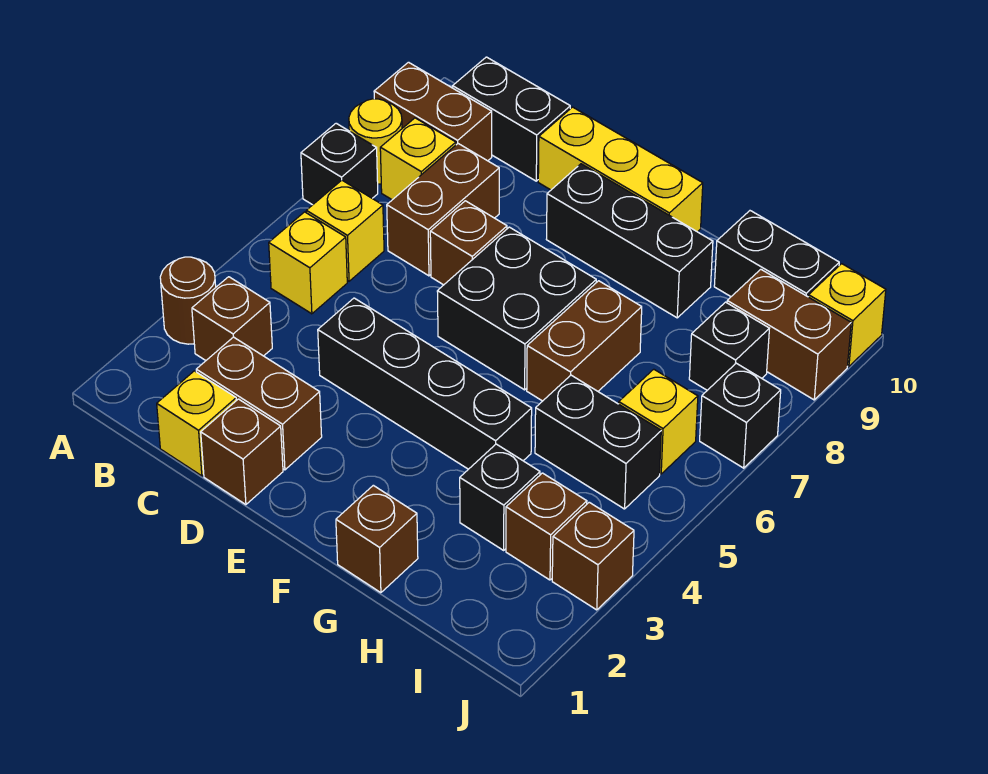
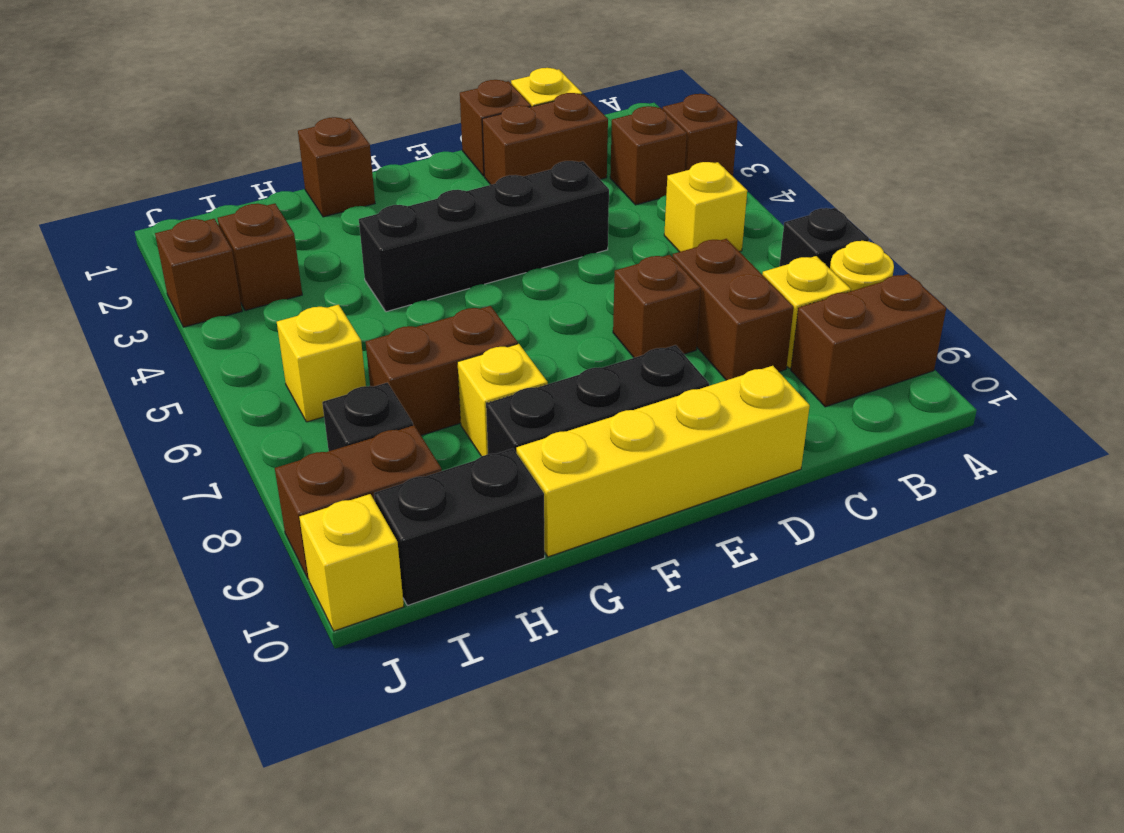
brown 1x1 round brick [160,257,216,344] -> brown 1x1 brick [663,94,738,176]
yellow 1x1 brick [306,180,384,281] -> yellow 1x1 brick moved to [457,344,548,456]
black 1x2 brick [453,57,570,181] -> none
yellow 1x3 brick [538,107,703,232] -> yellow 1x4 brick [516,366,810,557]
black 2x2 brick [437,227,596,390] -> none
brown 1x2 brick [527,281,642,401] -> brown 1x2 brick turned to [366,306,518,435]
black 1x1 brick [460,444,540,550] -> none
black 1x2 brick [535,375,661,509] -> none
black 1x1 brick [700,363,781,468] -> none

